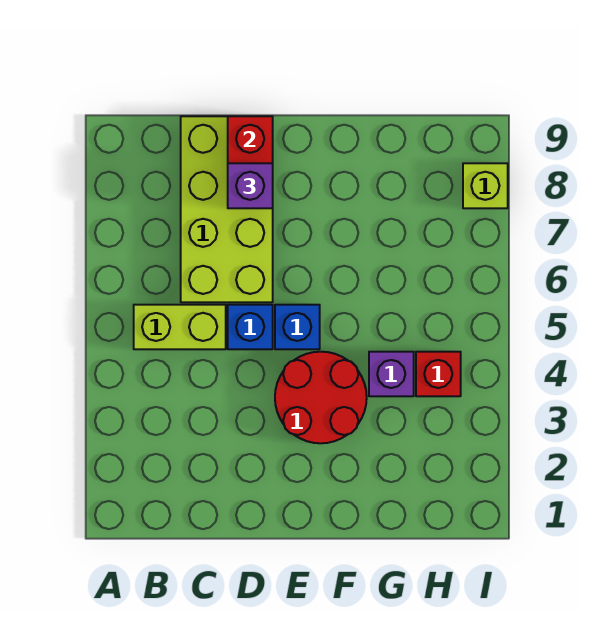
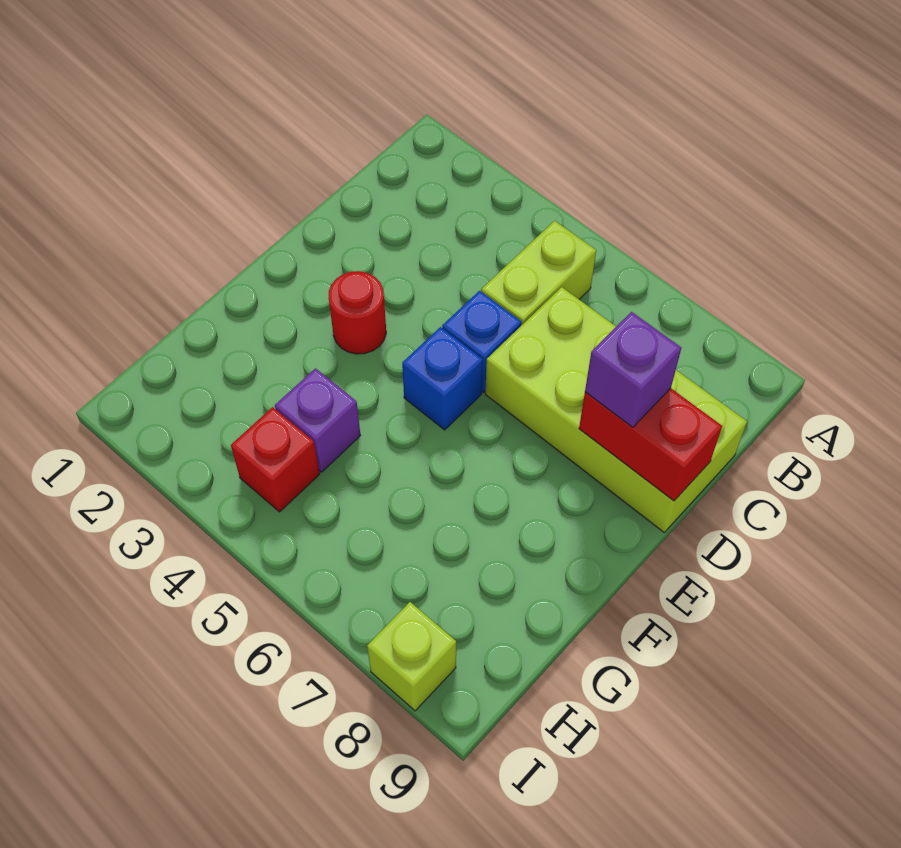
red 2x2 round brick [275,352,367,443] -> red 1x1 round brick [329,271,386,354]

